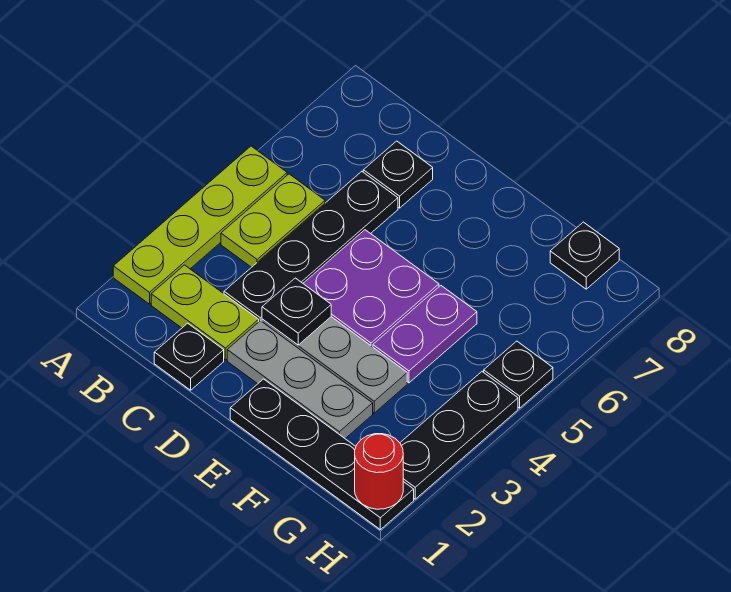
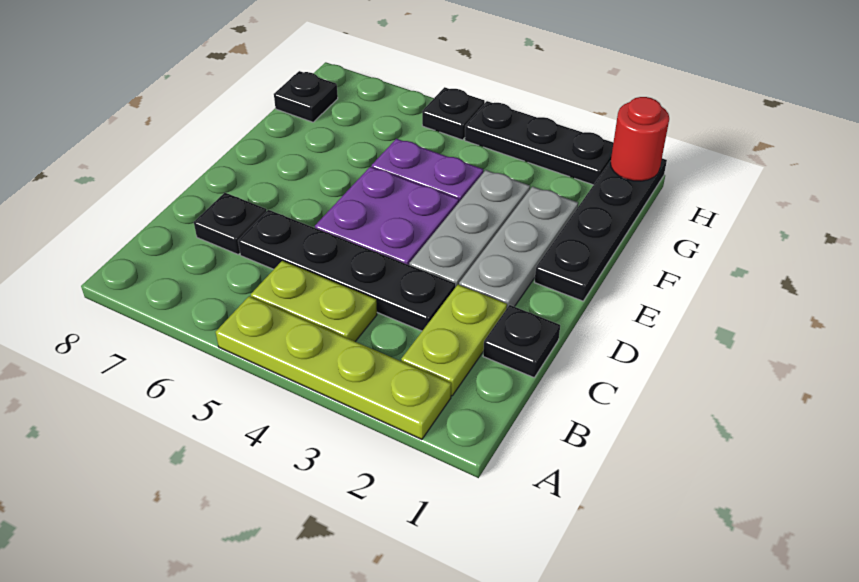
black 1x1 plate [262,278,331,345] -> none

